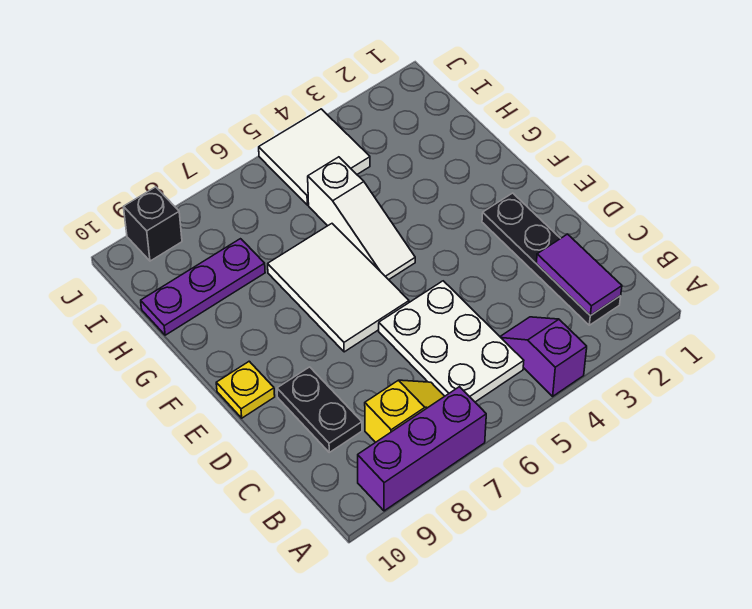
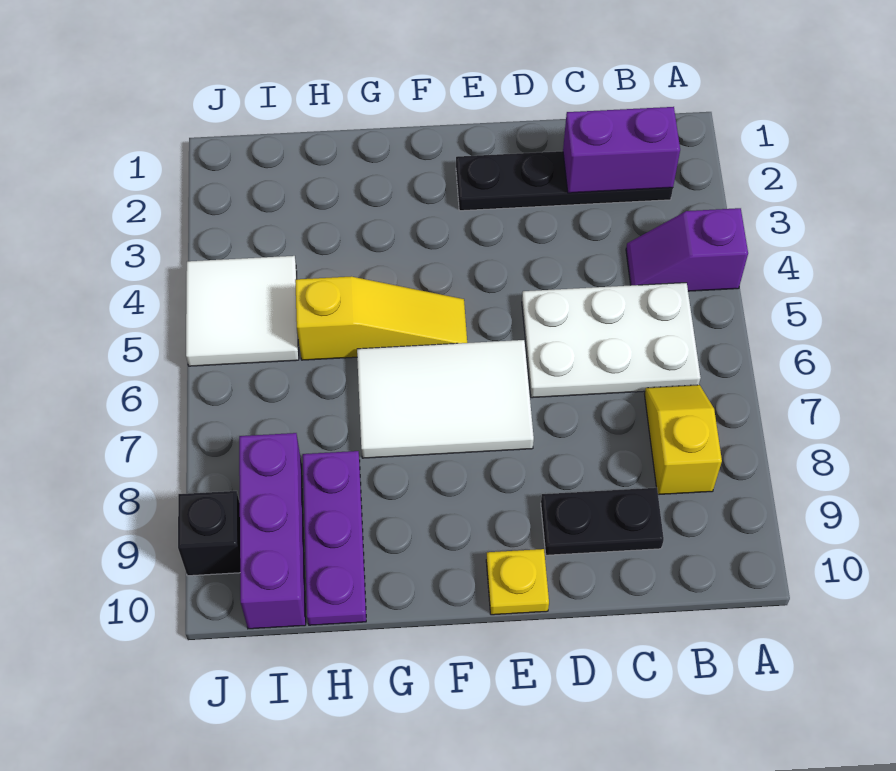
purple 1x3 brick [358,387,486,511] -> purple 1x3 brick moved to [239,433,306,629]
purple 1x2 tile [536,234,622,316] -> purple 1x2 brick [563,107,680,193]
white 1x3 slope [308,157,415,280] -> yellow 1x3 slope [295,277,467,360]

